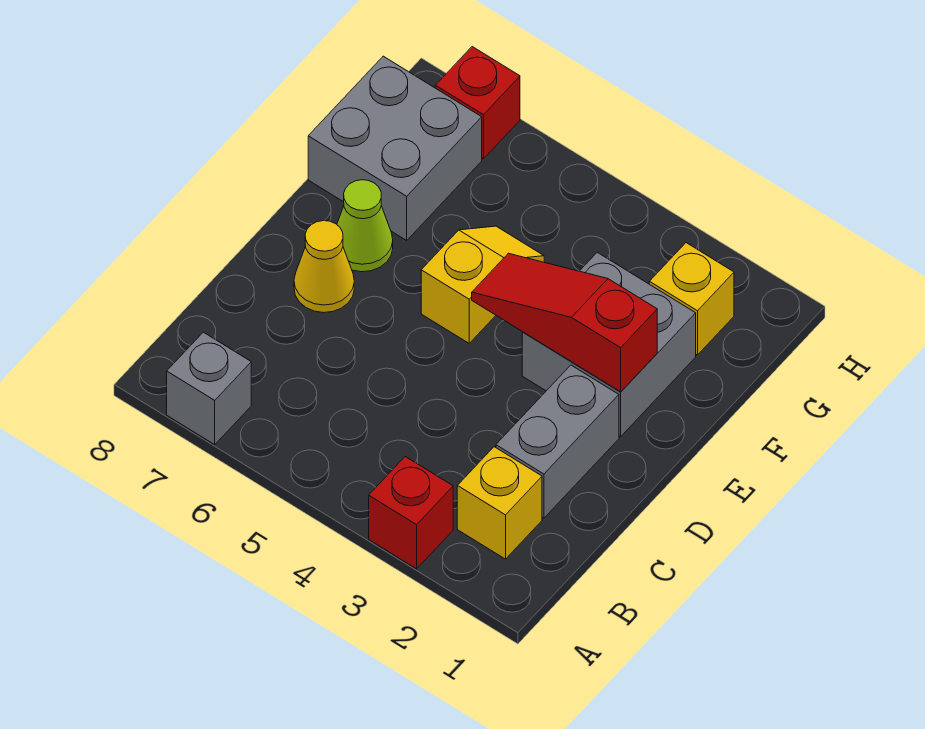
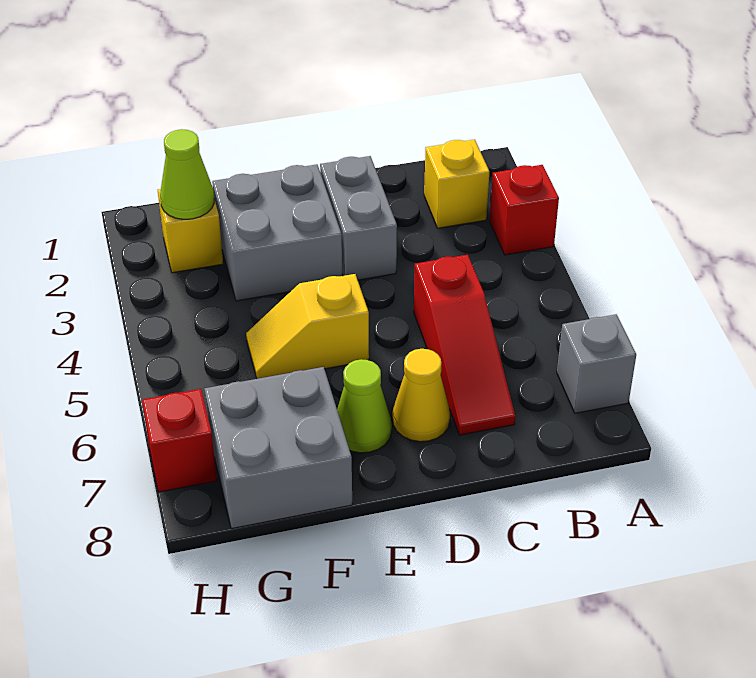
grey 1x2 brick [496,365,619,518] -> grey 1x2 brick turned to [320,156,397,280]
red 1x3 slope [472,253,657,392] -> red 1x3 slope moved to [414,255,515,435]
none -> lime 1x1 cone [160,129,214,219]

